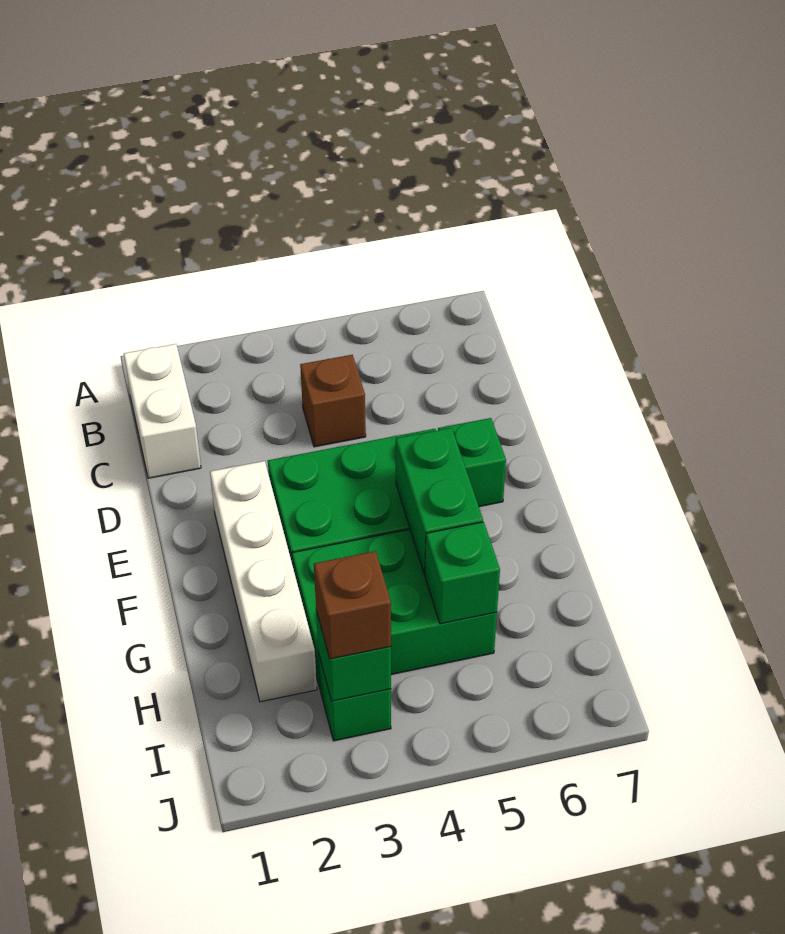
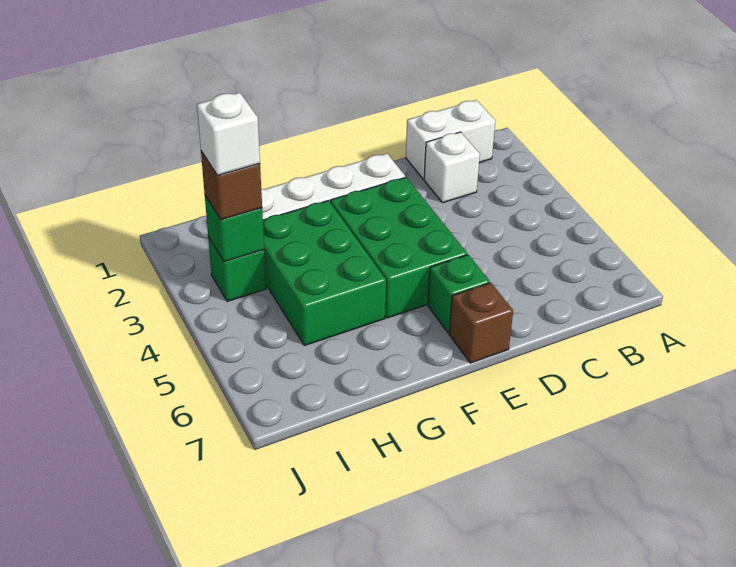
none -> white 1x1 brick [424,132,480,203]
brown 1x1 brick [300,355,366,447] -> brown 1x1 brick moved to [449,283,513,363]
green 1x2 brick [396,428,483,574] -> none
green 1x1 brick [425,522,500,624] -> none
none -> white 1x1 brick [197,93,260,175]

